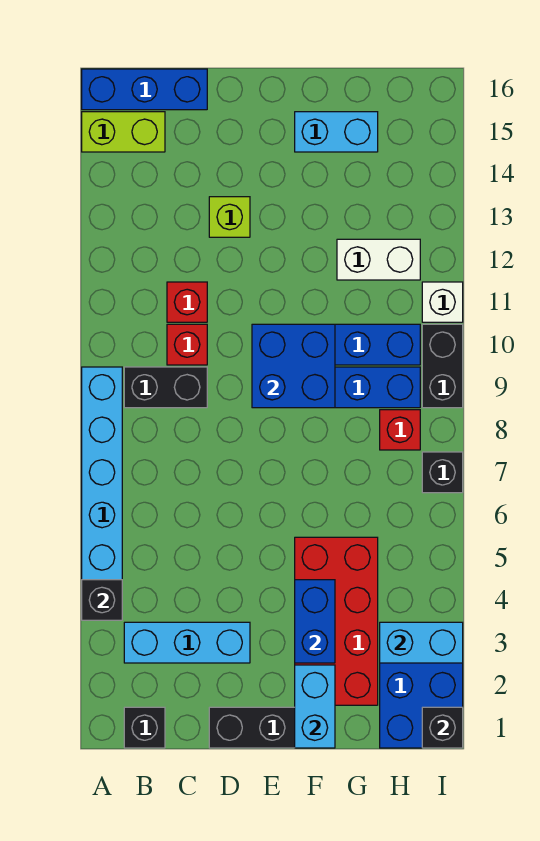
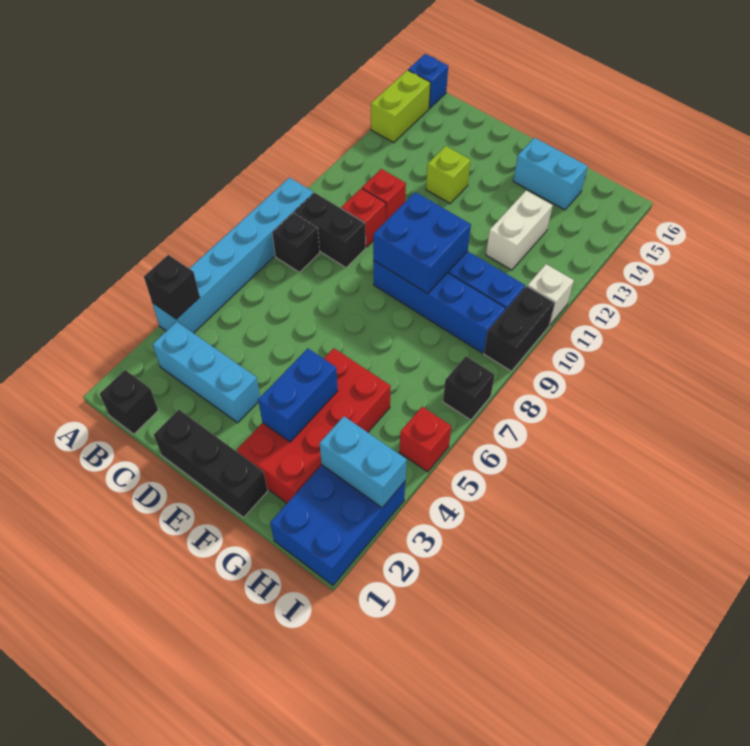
lime 1x2 brick [82,112,165,152] -> lime 1x2 brick turned to [371,70,431,143]
blue 1x3 brick [82,69,207,110] -> blue 1x1 brick [408,54,448,108]
cyan 1x2 brick [295,665,335,748] -> none
white 1x2 brick [337,239,420,280] -> white 1x2 brick turned to [486,191,553,270]
red 1x1 brick [380,410,420,450] -> red 1x1 brick moved to [399,407,451,472]
black 1x1 brick [422,707,463,748] -> black 1x1 brick moved to [272,213,320,272]

